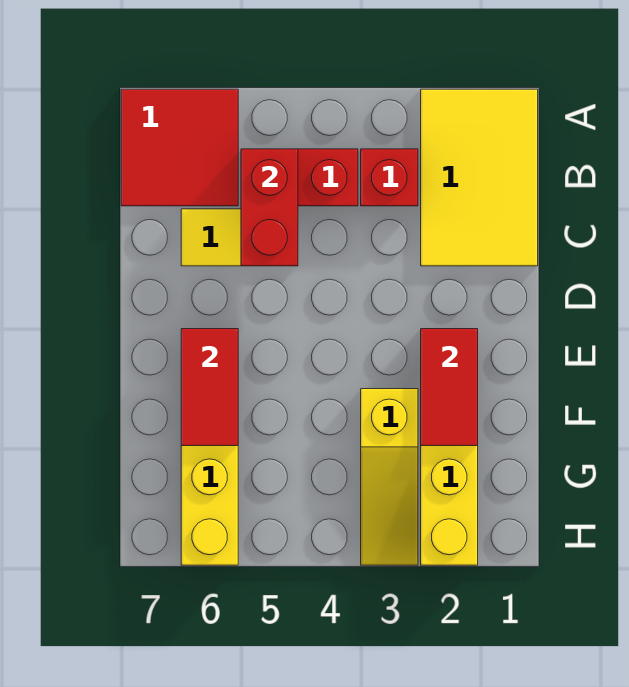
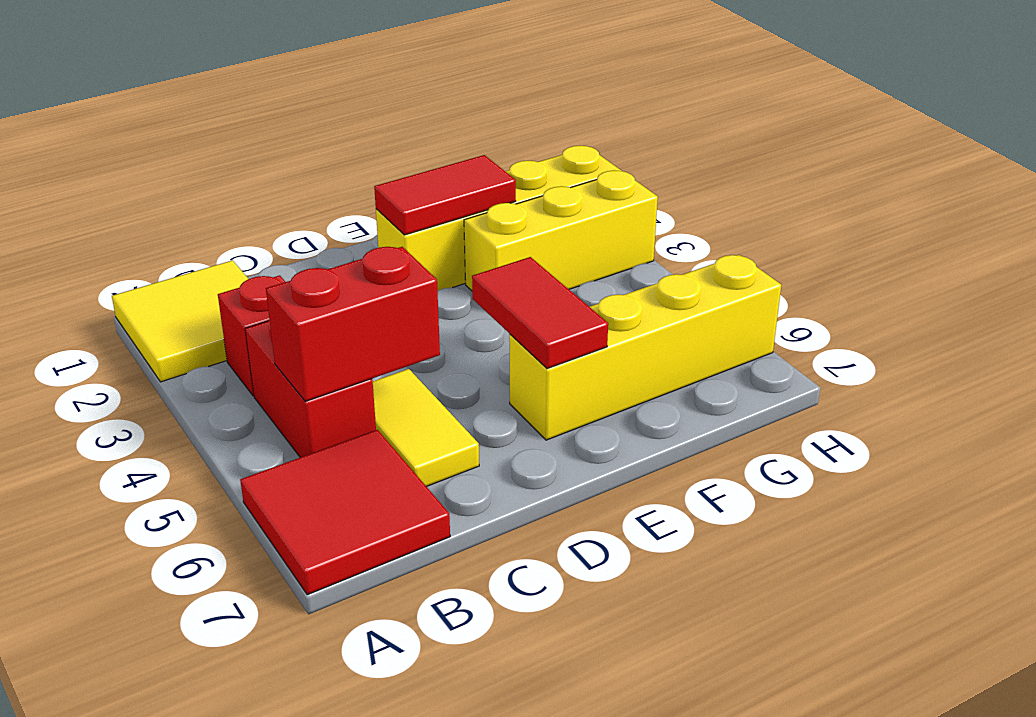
yellow 2x3 tile [421,89,538,266] -> yellow 2x2 tile [112,260,248,382]
red 1x2 tile [181,329,238,446] -> red 1x2 tile turned to [472,257,608,369]
yellow 1x3 slope [361,389,418,565] -> yellow 1x3 brick [464,170,658,291]

